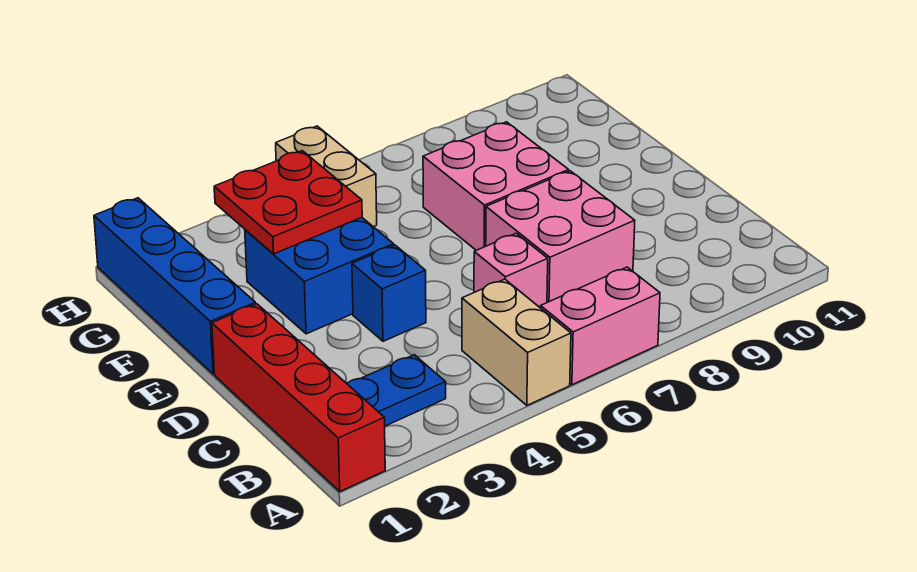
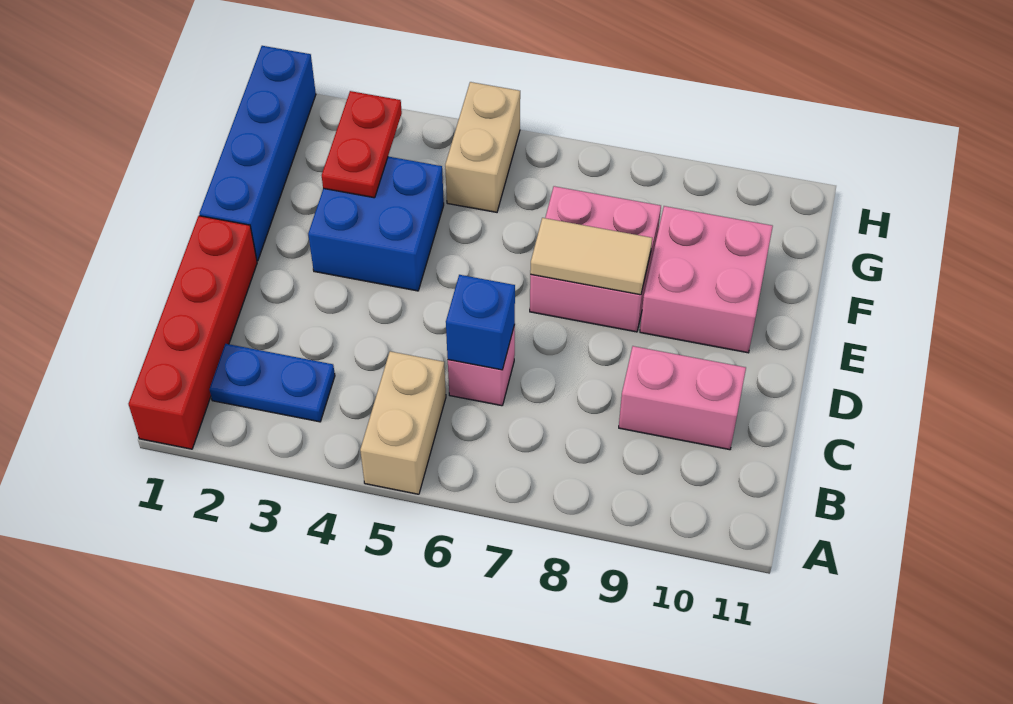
pink 1x2 brick [541,267,660,385] -> pink 1x2 brick moved to [619,346,746,450]
pink 2x2 brick [486,171,635,302] -> pink 2x2 brick moved to [640,206,773,353]
blue 1x1 brick [352,245,426,341] -> blue 1x1 brick moved to [446,275,515,370]
none -> tan 1x2 tile [530,218,652,295]
red 2x2 plate [214,151,362,254] -> red 1x2 plate [322,91,402,198]

